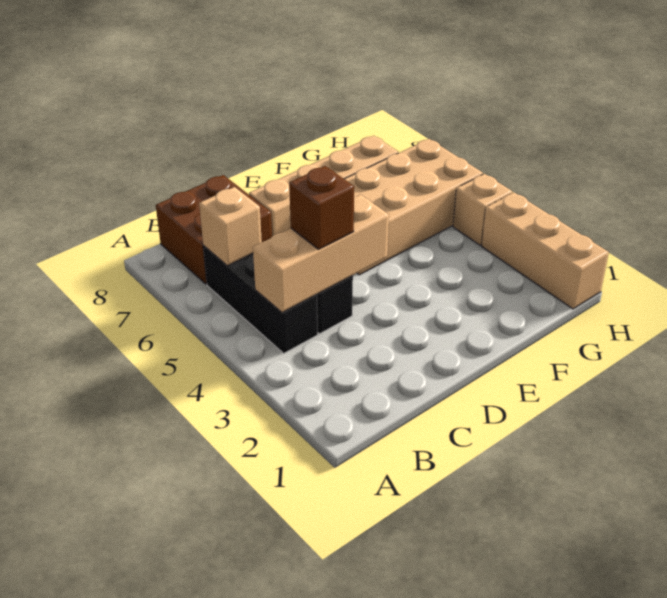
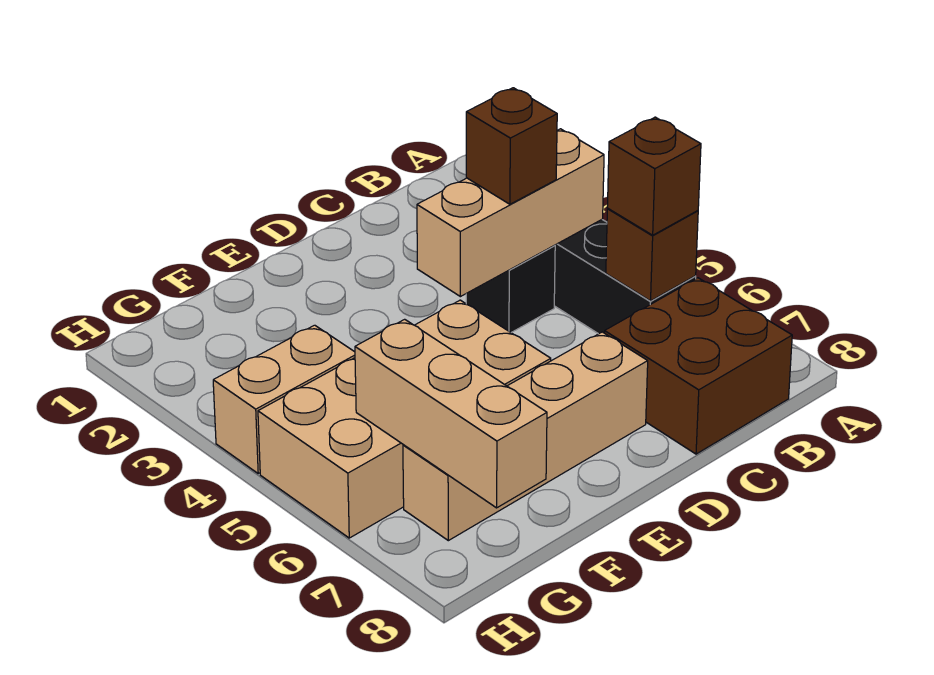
tan 1x1 brick [199,187,262,266] -> brown 1x1 brick [606,209,698,301]
none -> brown 1x1 brick [607,117,701,235]
tan 1x3 brick [482,192,609,309] -> tan 1x3 brick moved to [355,319,547,508]
tan 1x1 brick [453,174,512,245] -> tan 1x2 brick [213,325,355,473]

